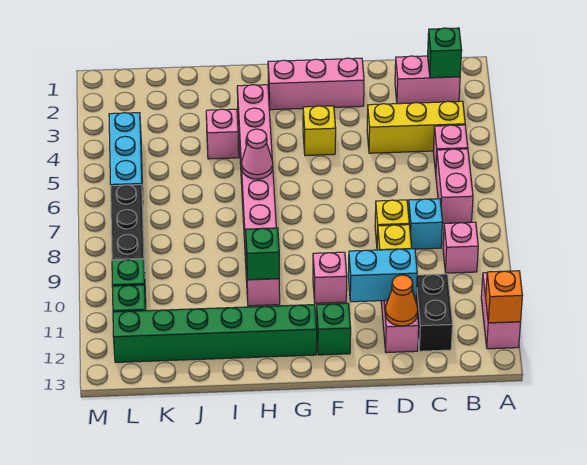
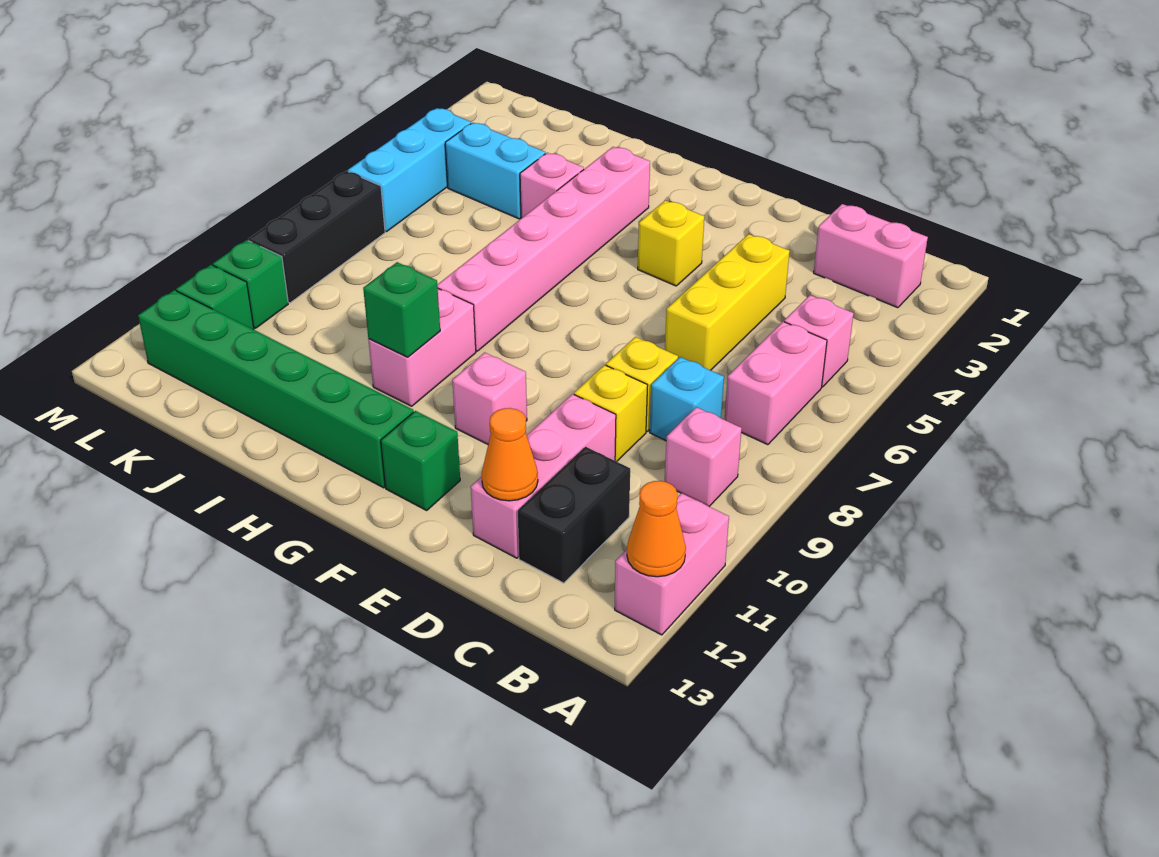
orange 1x1 brick [486,271,523,323] -> orange 1x1 cone [627,481,686,577]
green 1x1 brick [428,28,462,78] -> none
yellow 1x3 brick [367,101,465,153] -> yellow 1x3 brick turned to [665,234,790,370]
cyan 1x2 brick [348,249,417,302] -> cyan 1x2 brick moved to [445,123,545,219]
pink 1x3 brick [268,58,364,110] -> none
pink 1x1 cone [242,129,273,179] -> none

